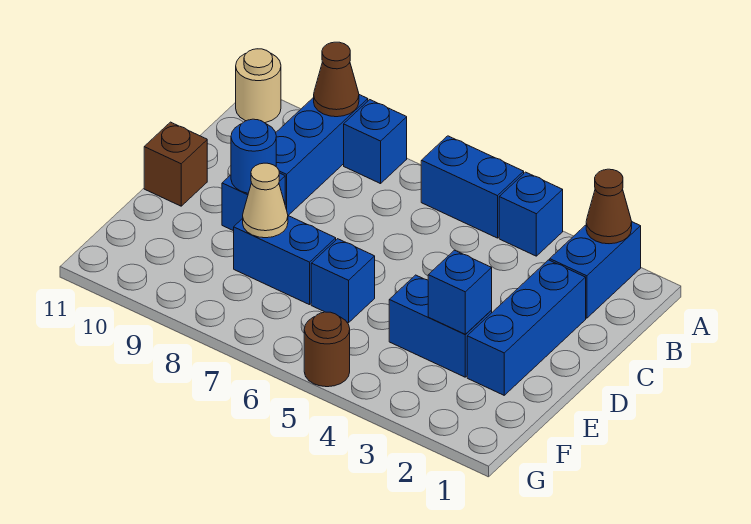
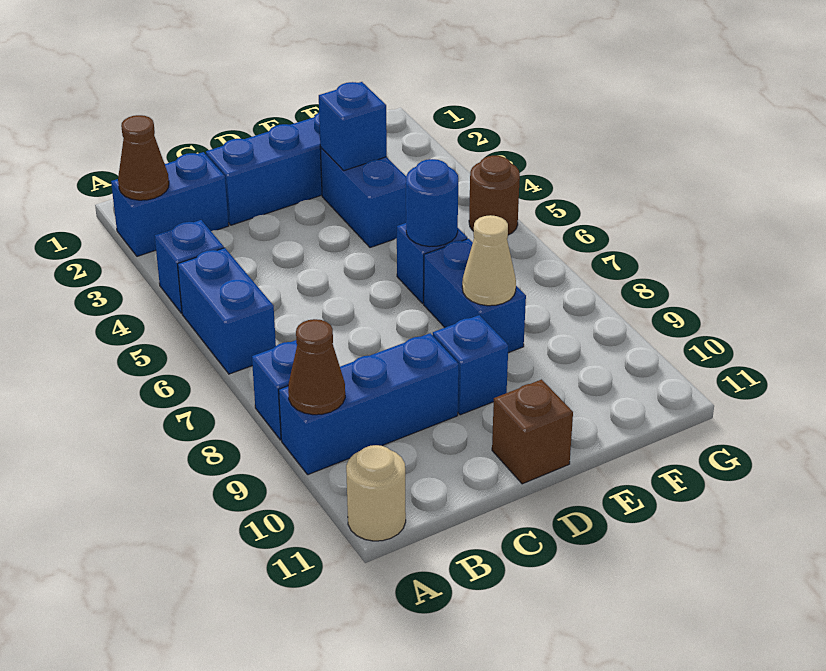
blue 1x1 round brick [231,119,276,193] -> blue 1x1 round brick moved to [406,159,458,246]

